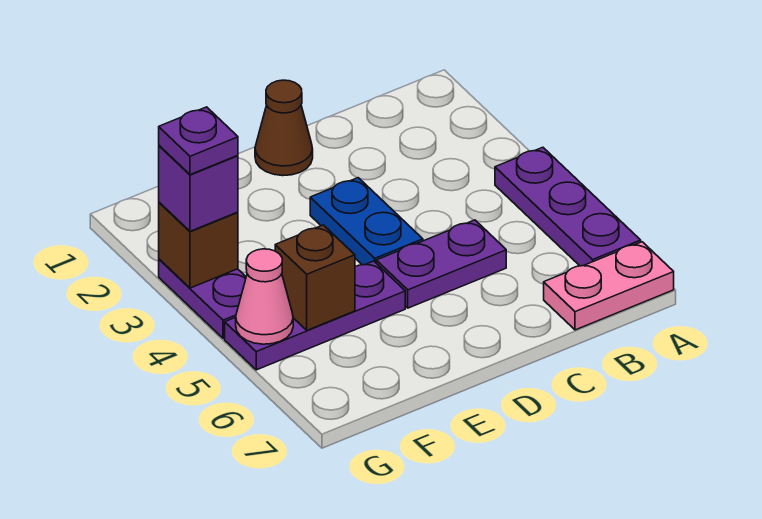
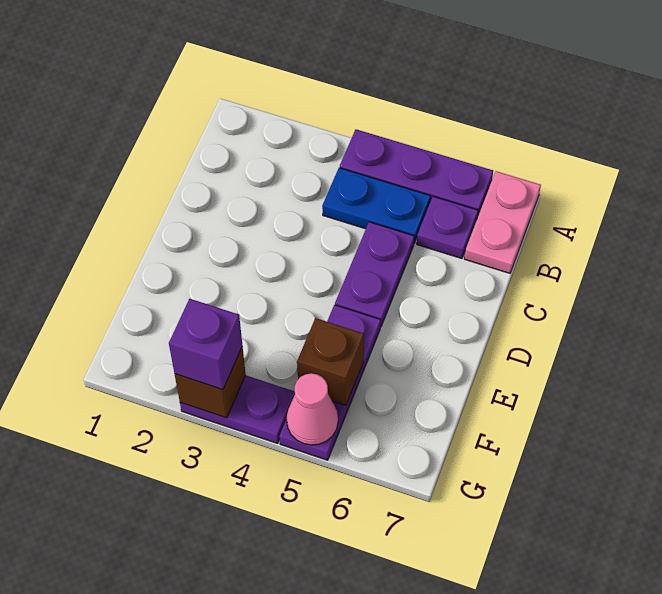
brown 1x1 cone [255,80,313,176] -> none
blue 1x2 plate [310,178,423,265] -> blue 1x2 plate moved to [322,168,430,243]
purple 1x1 plate [159,107,238,175] -> purple 1x1 plate moved to [417,196,478,259]

